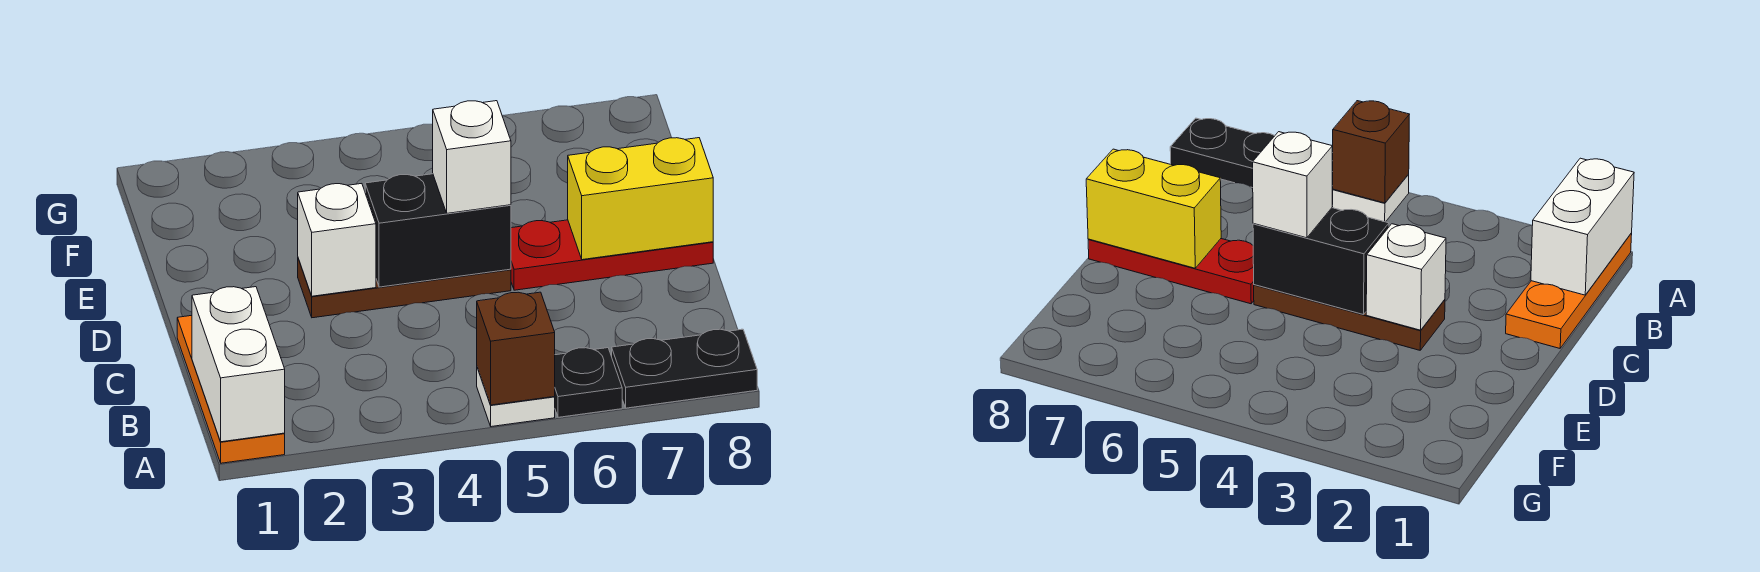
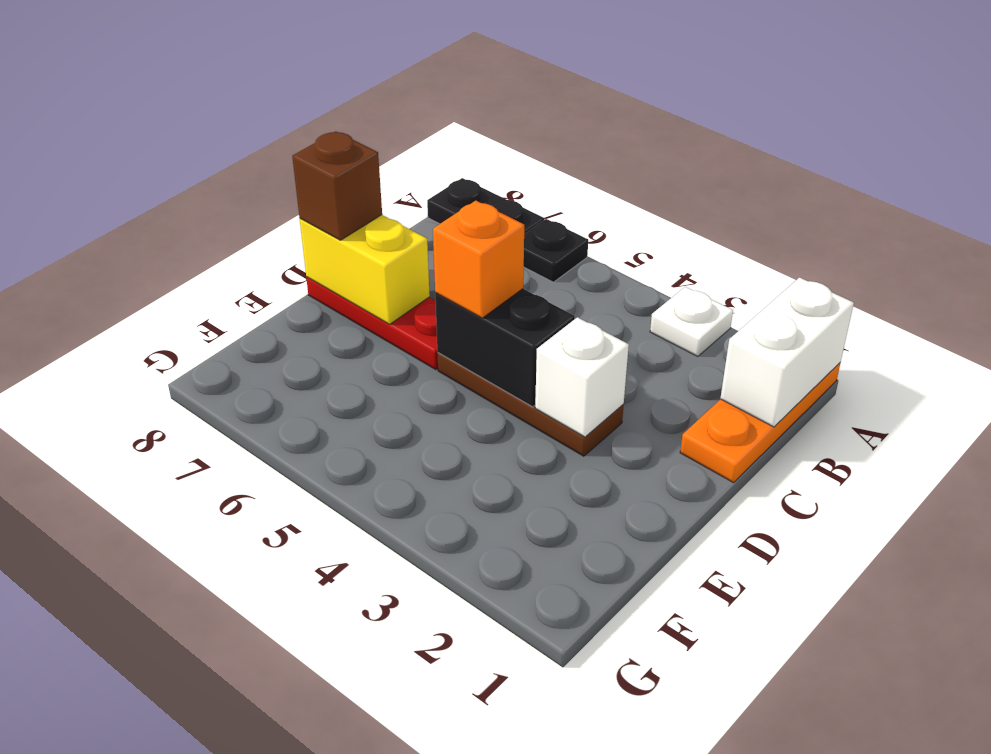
white 1x1 plate [477,368,555,427] -> white 1x1 plate moved to [650,287,733,356]
brown 1x1 brick [477,292,555,405] -> brown 1x1 brick moved to [292,131,382,240]
white 1x1 brick [433,101,511,213] -> orange 1x1 brick [433,201,524,318]

